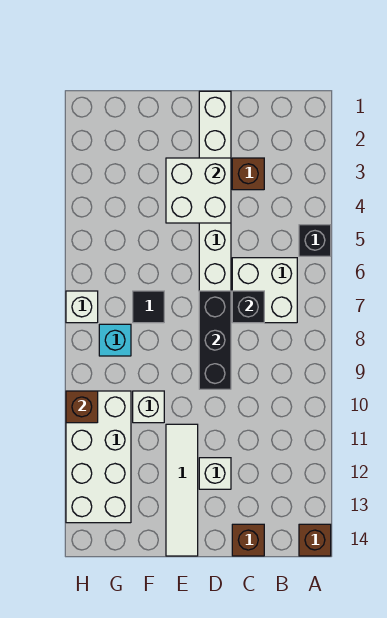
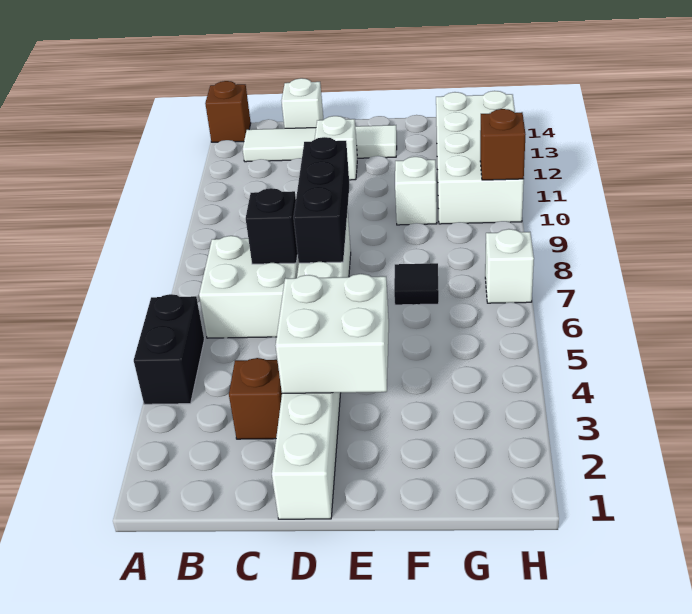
black 1x1 brick [299,225,331,256] -> black 1x2 brick [134,294,204,404]
brown 1x1 brick [232,524,264,556] -> white 1x1 brick [282,78,324,128]
white 1x4 tile [166,424,198,556] -> white 1x4 tile turned to [243,125,397,162]
cyan 1x1 brick [99,324,131,356] -> none

